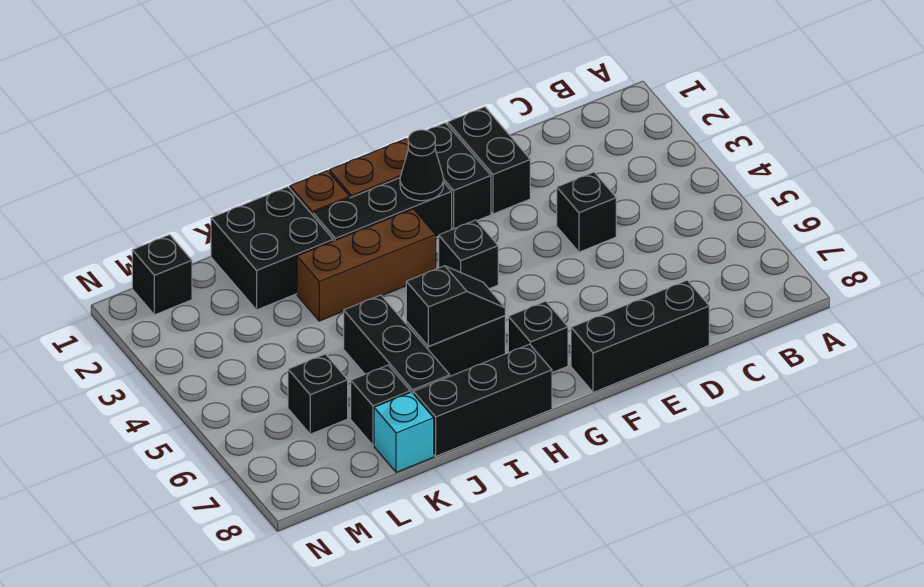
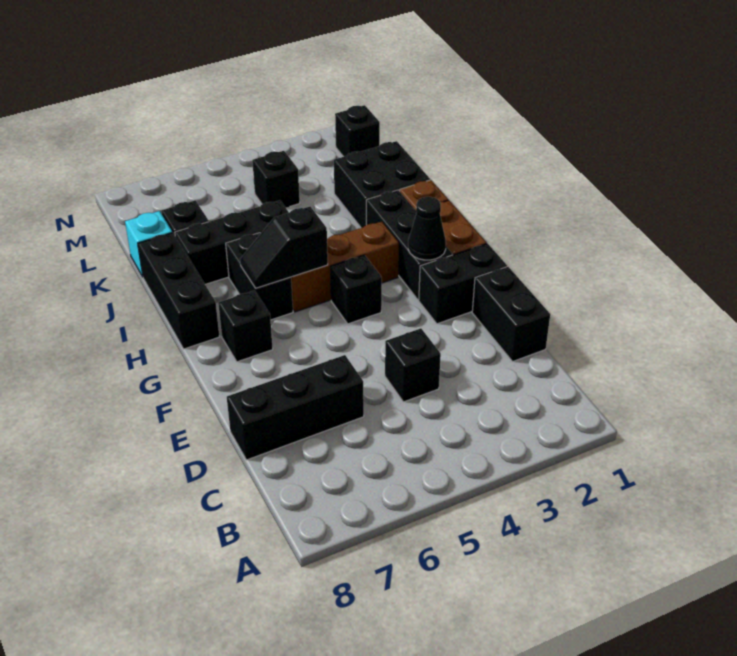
black 1x3 brick [571,280,709,392] -> black 1x3 brick turned to [227,355,364,460]
black 1x2 brick [448,107,530,214] -> black 1x2 brick turned to [472,267,550,361]
brown 1x3 brick [297,209,436,321] -> brown 1x3 brick turned to [291,222,399,312]
black 1x2 slope [406,266,505,347] -> black 1x2 slope turned to [240,207,328,288]
black 1x1 brick [288,354,348,434] -> black 1x1 brick moved to [252,151,300,208]

